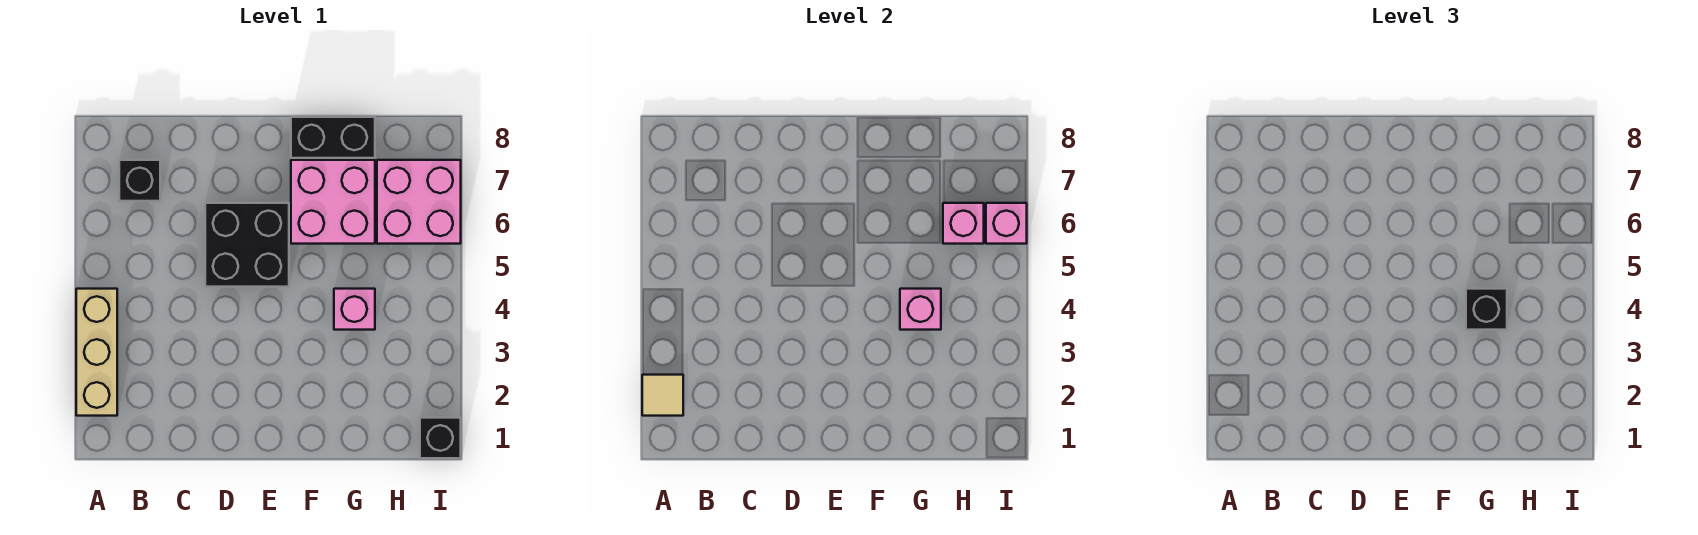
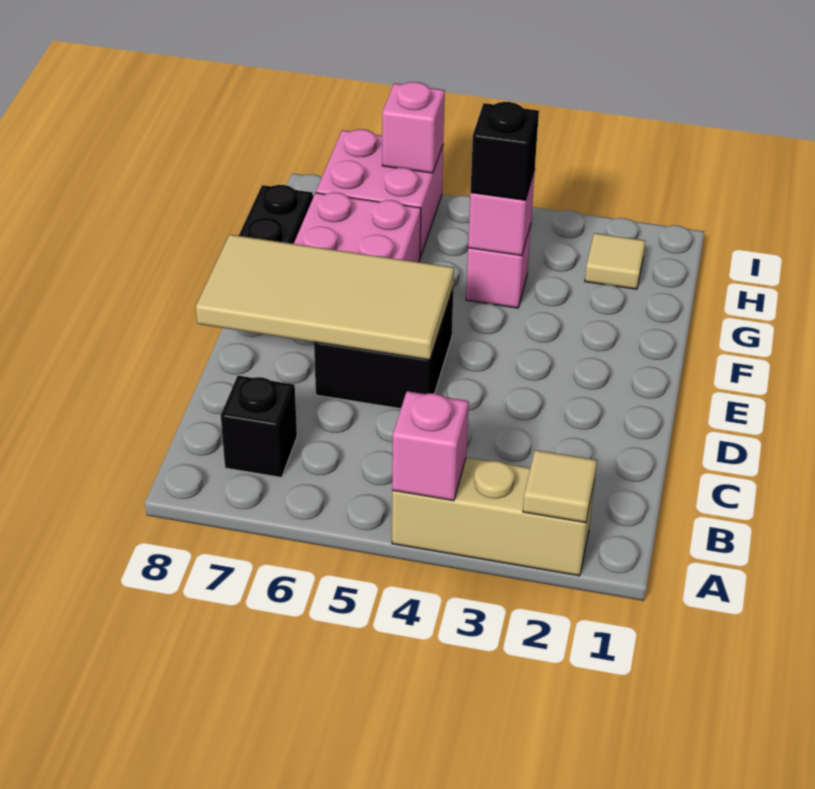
none -> tan 2x4 tile [196,235,454,360]
none -> tan 1x1 tile [585,233,645,289]
pink 1x1 brick [943,203,984,244] -> pink 1x1 brick moved to [392,391,469,501]
black 1x1 brick [420,418,461,458] -> none

